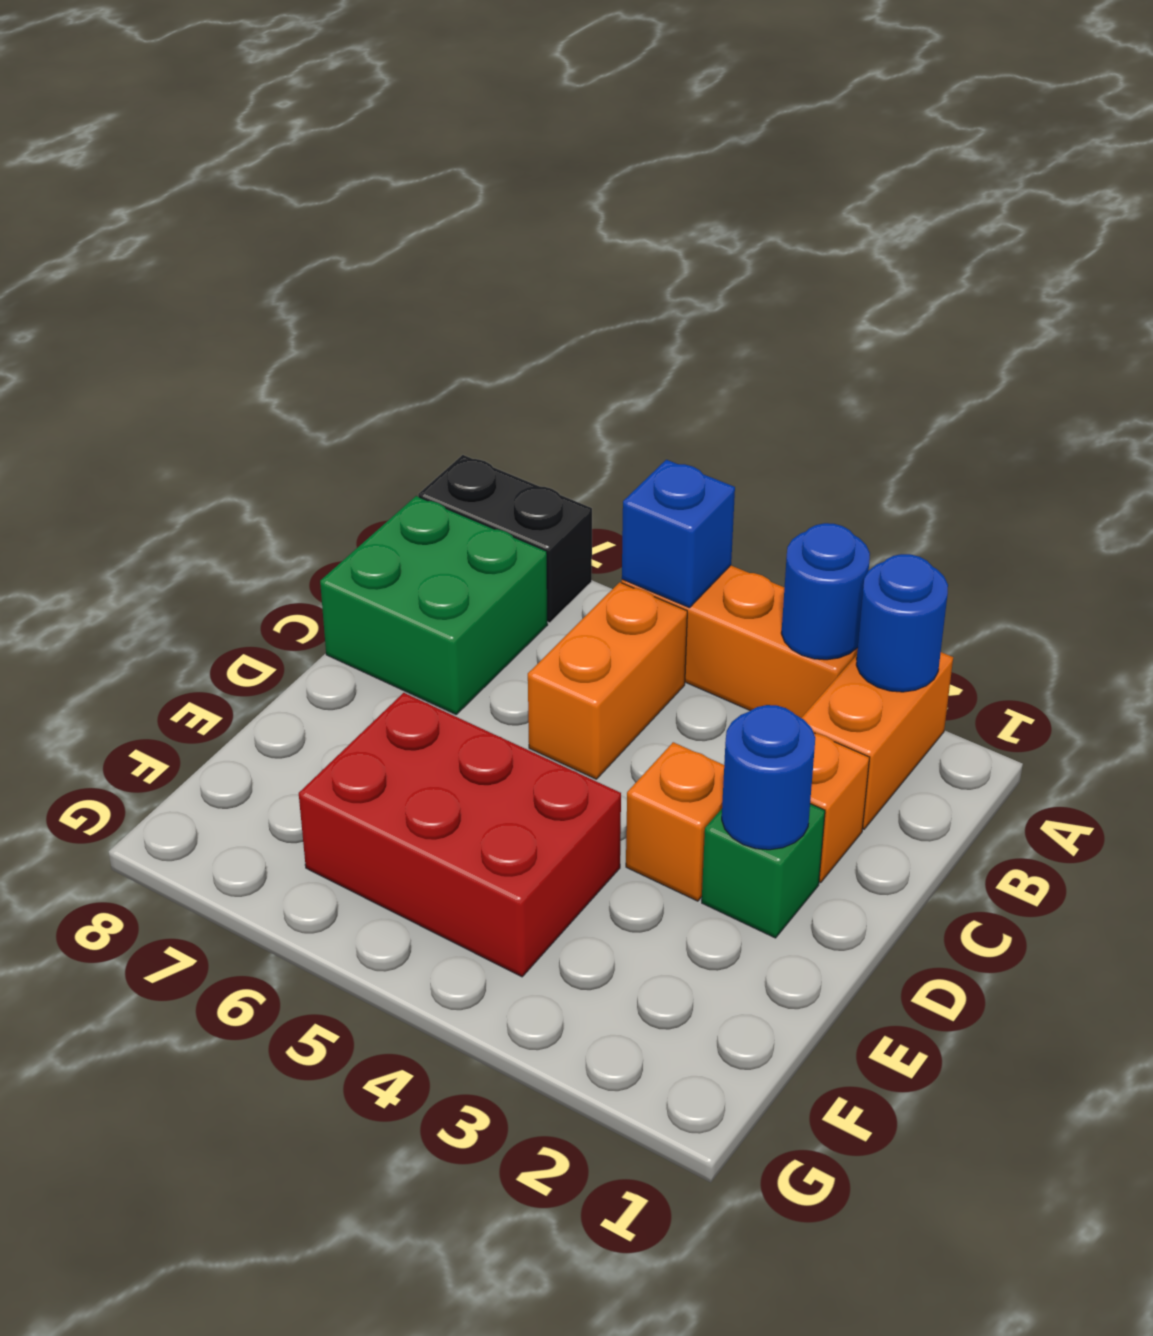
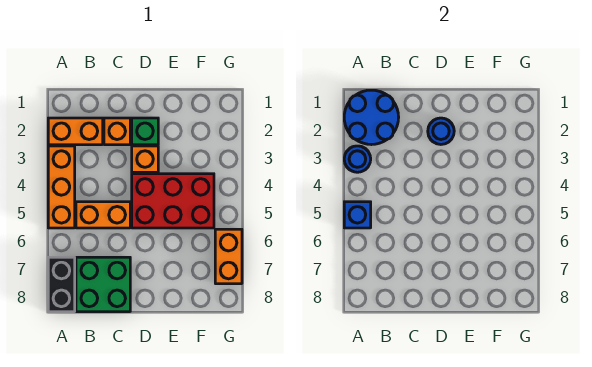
blue 1x1 round brick [856,554,948,692] -> blue 2x2 round brick [344,90,399,145]
red 2x3 brick [299,693,621,977] -> red 2x3 brick turned to [132,174,214,228]
none -> orange 1x2 brick [215,229,242,284]

